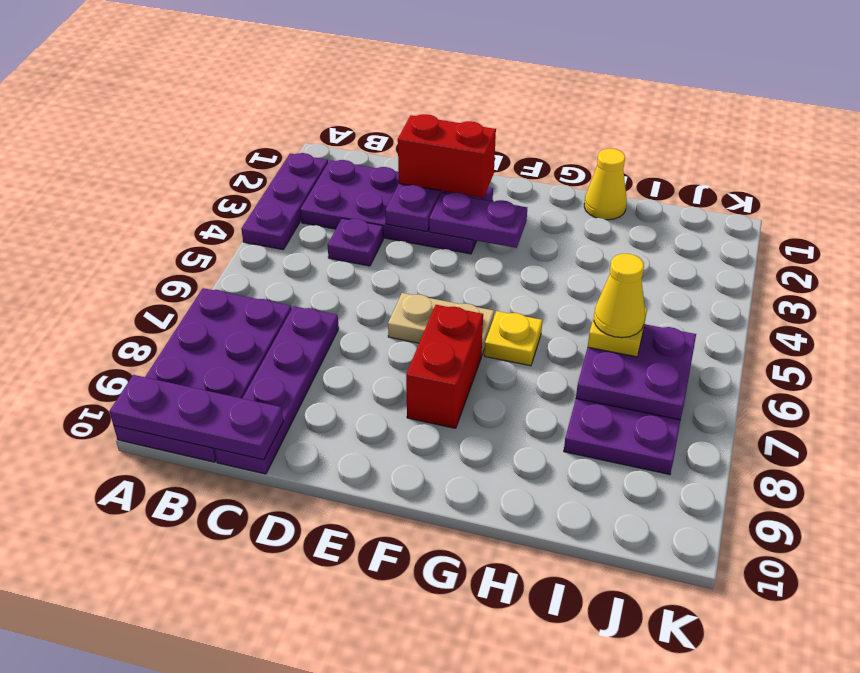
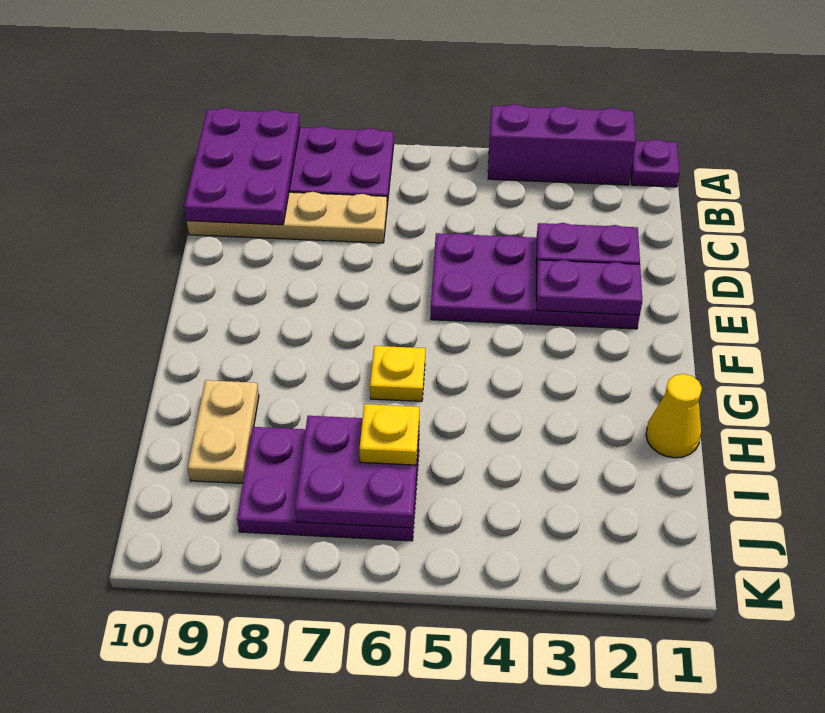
purple 1x3 plate [241,153,328,250] -> purple 1x3 brick [488,104,636,185]
purple 1x3 plate [109,375,283,460] -> purple 2x3 plate [184,108,300,225]
purple 2x4 plate [300,160,493,254] -> purple 2x4 plate turned to [431,233,640,329]
purple 1x1 plate [328,218,383,266] -> purple 1x1 plate moved to [631,140,680,187]
purple 1x4 plate [215,306,339,474] -> tan 1x4 plate [187,192,387,243]
red 1x2 brick [398,114,496,198] -> none
purple 1x2 plate [429,193,527,248] -> purple 1x2 plate turned to [536,260,642,315]
tan 1x2 plate [388,293,494,356] -> tan 1x2 plate moved to [188,380,259,483]
red 1x2 brick [406,305,483,428] -> none
yellow 1x1 cone [594,254,645,338] -> none

